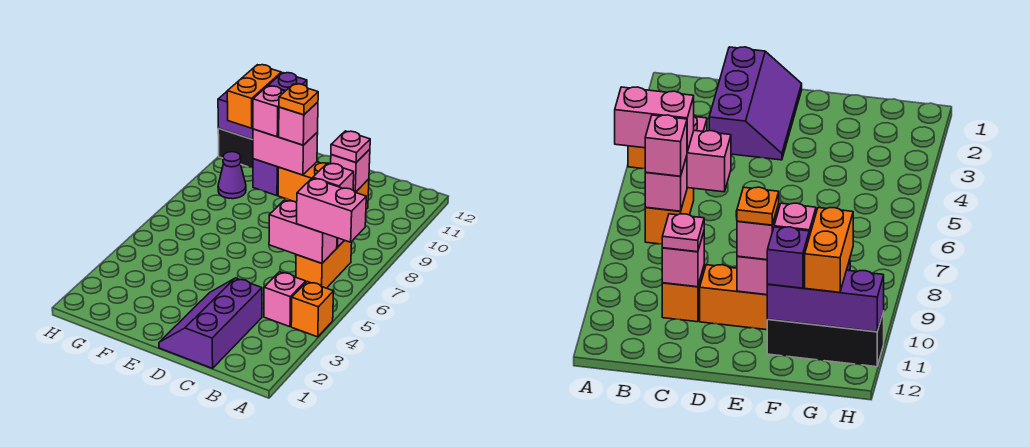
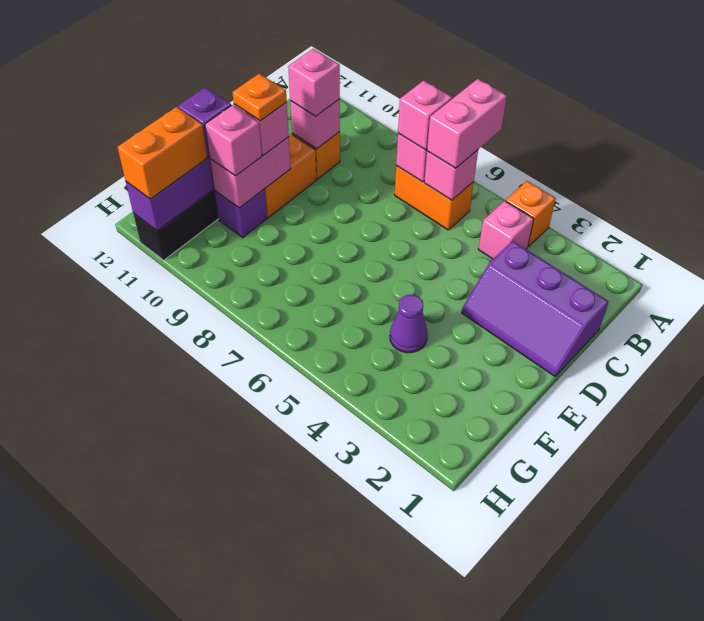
pink 1x2 brick [269,200,337,263] -> pink 1x1 brick [424,150,478,200]
pink 1x1 plate [331,131,370,162] -> pink 1x1 brick [288,49,340,116]
purple 1x1 cone [218,152,246,199] -> purple 1x1 cone moved to [390,295,428,353]
orange 1x2 brick [227,65,281,128] -> orange 1x2 brick turned to [117,107,207,199]

